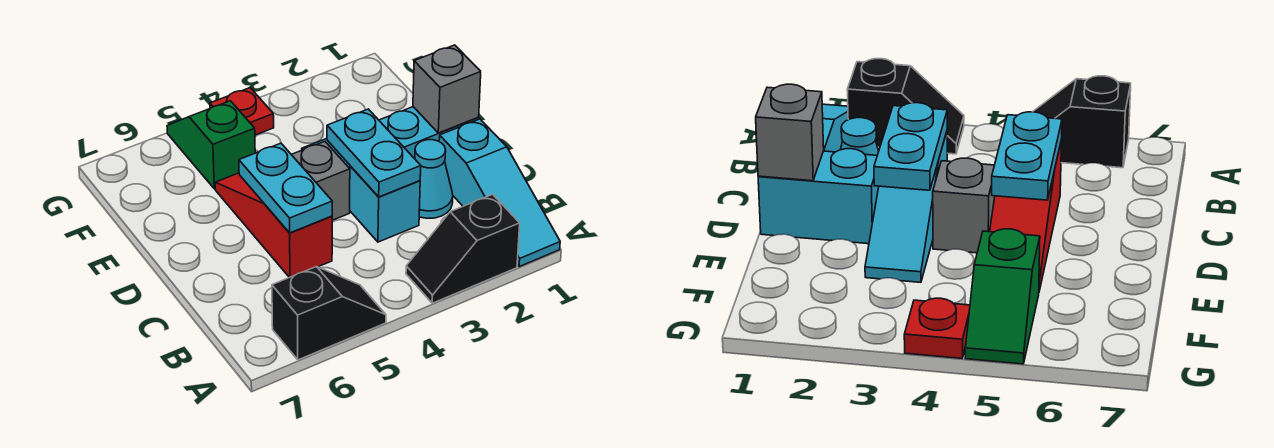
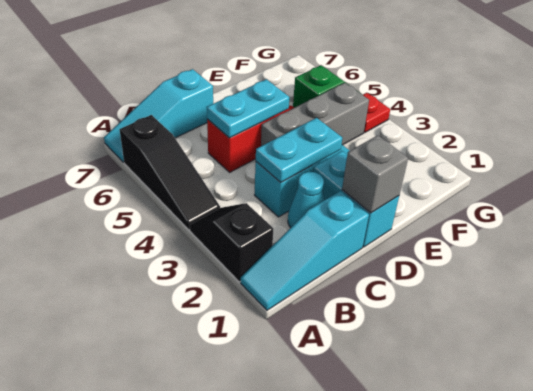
black 1x2 slope [272,267,386,360] -> black 1x3 slope [120,115,220,230]
none -> cyan 1x3 slope [104,69,213,162]
grey 1x1 brick [291,141,350,220] -> grey 1x3 brick [261,83,369,146]

